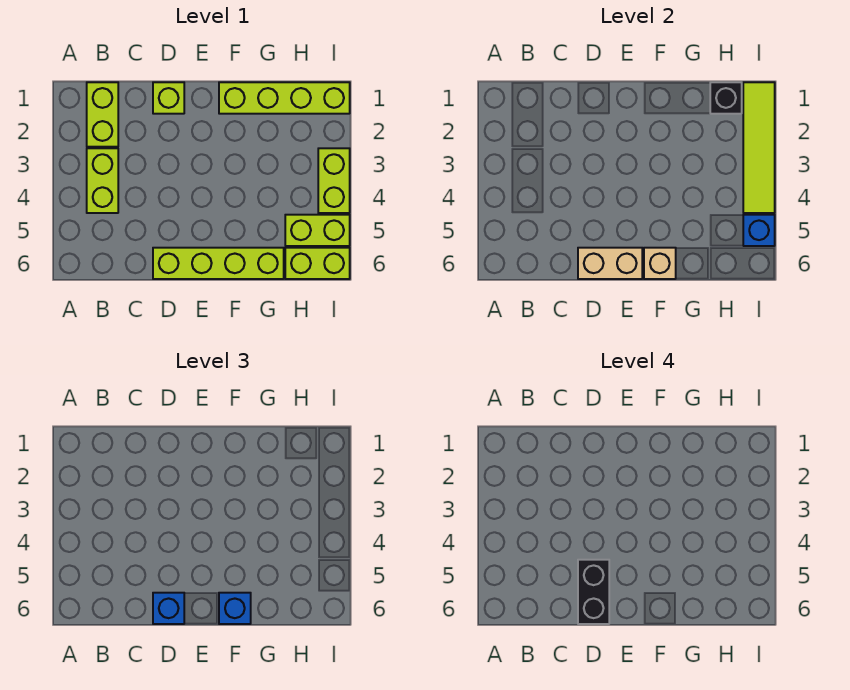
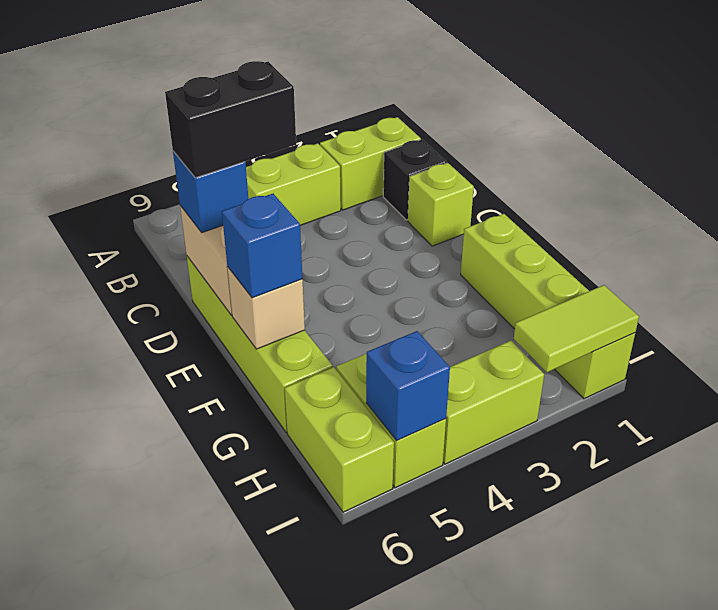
black 1x1 brick [710,82,742,114] -> black 1x1 brick moved to [383,139,447,220]
lime 1x4 tile [743,82,775,213] -> lime 1x2 tile [514,285,639,372]

